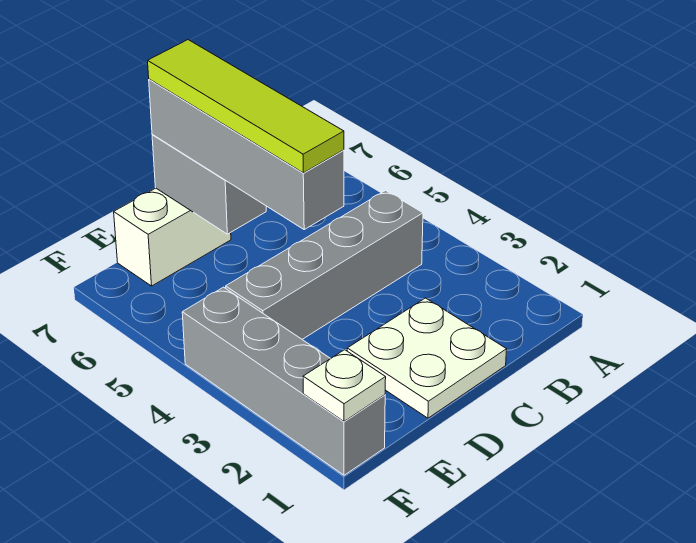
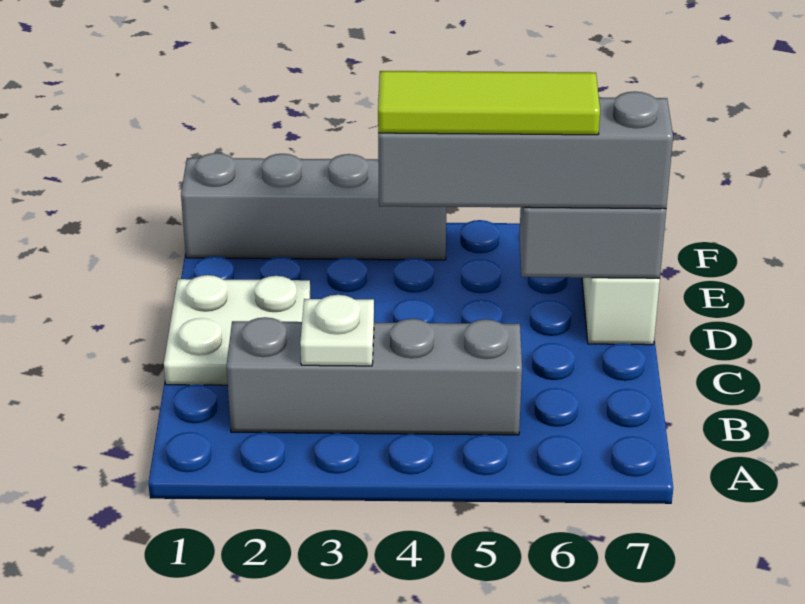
grey 1x4 brick [226,191,423,339] -> grey 1x4 brick turned to [227,317,522,435]
lime 1x4 tile [148,40,344,173] -> lime 1x3 tile [378,71,600,135]
white 1x1 plate [303,350,386,421] -> white 1x1 plate moved to [300,295,374,366]

